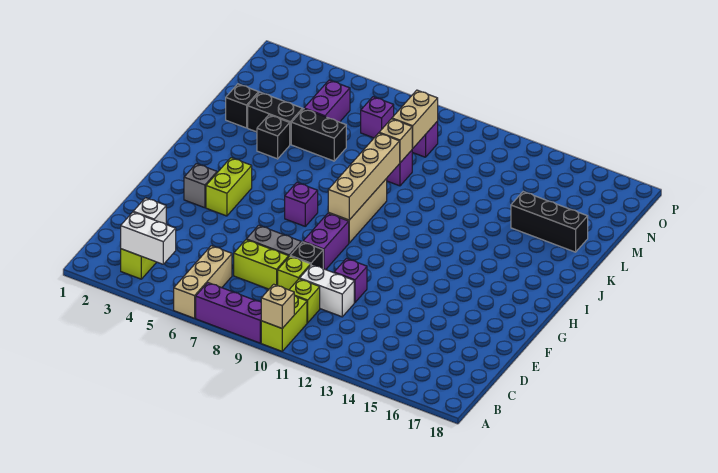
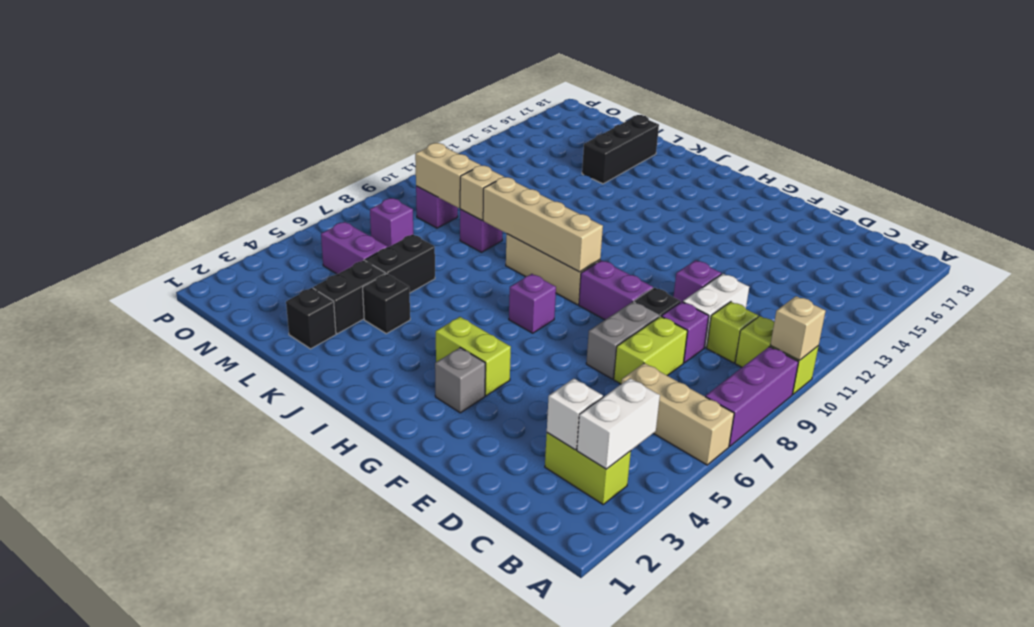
lime 1x1 brick [278,256,311,290] -> purple 1x1 brick [661,302,709,363]

